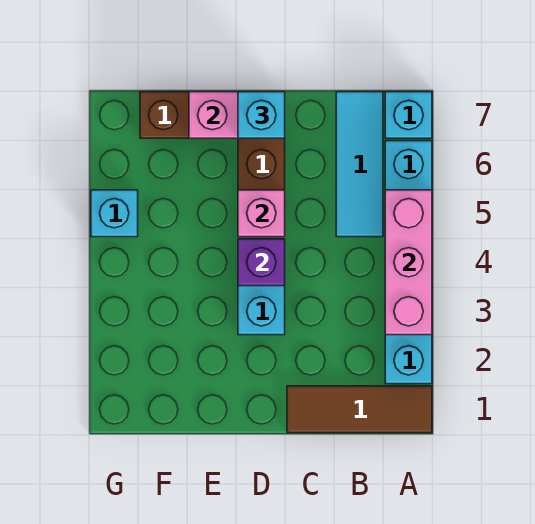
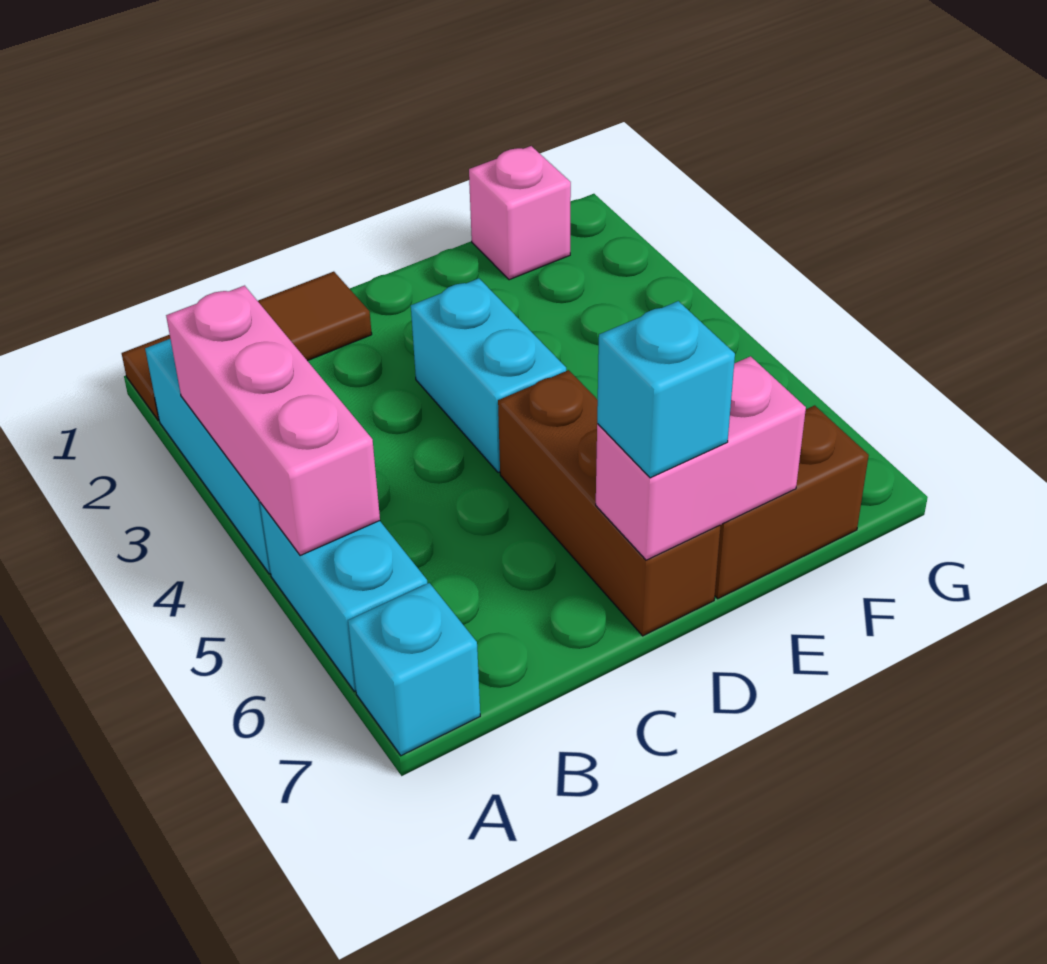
cyan 1x3 tile [336,92,383,237] -> none
purple 1x1 brick [238,239,285,286] -> none
pink 1x1 brick [238,190,285,237] -> pink 1x1 brick moved to [469,146,571,280]
cyan 1x1 brick [91,190,138,237] -> none

